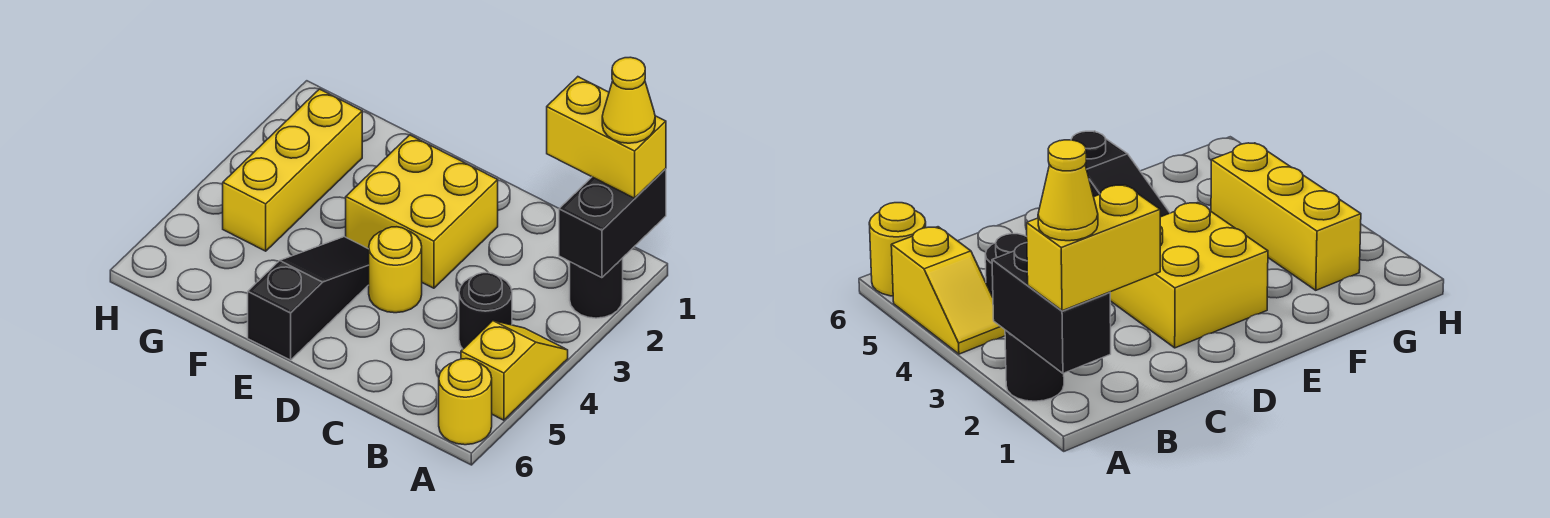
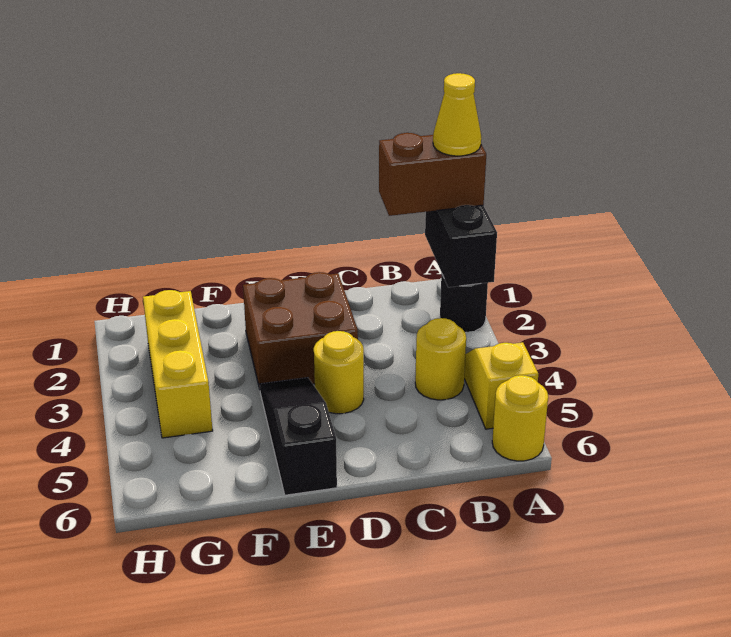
yellow 1x2 brick [547,77,666,198] -> brown 1x2 brick [379,133,486,216]
black 1x1 round brick [459,273,512,349] -> yellow 1x1 round brick [415,318,466,400]
yellow 2x2 brick [346,135,498,288] -> brown 2x2 brick [243,272,358,389]

